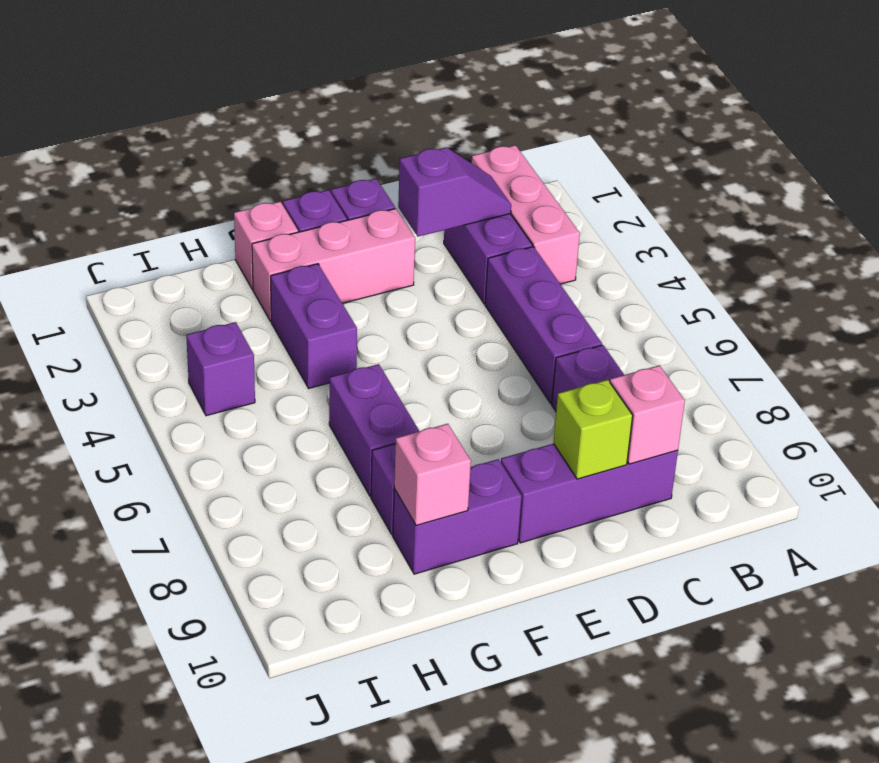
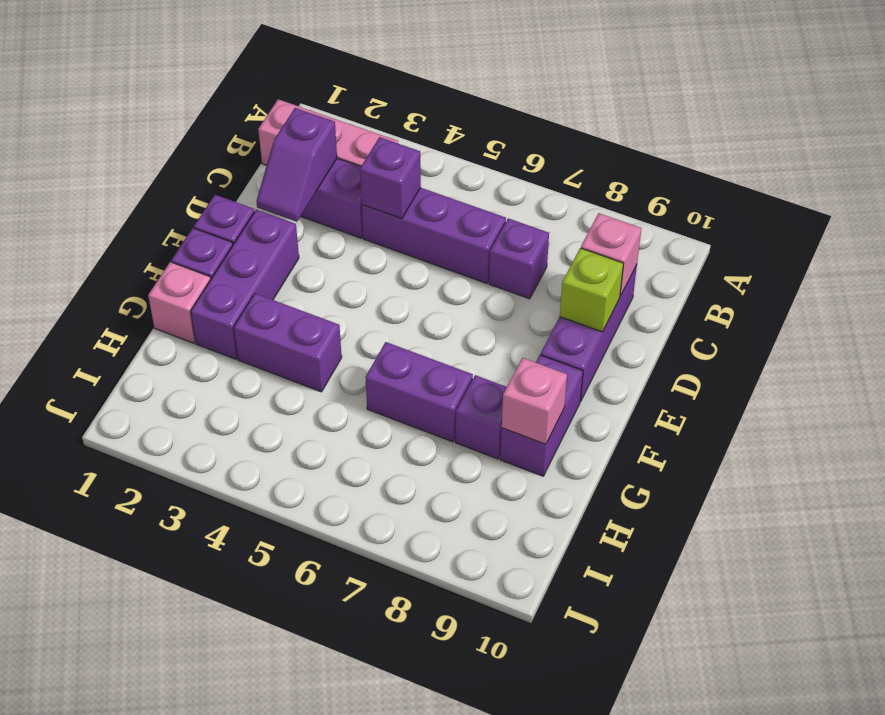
purple 1x2 slope [398,147,511,236] -> purple 1x2 slope turned to [256,108,337,222]
pink 1x3 brick [252,209,415,321] -> purple 1x3 brick [191,210,299,359]
purple 1x1 brick [186,322,255,416] -> purple 1x1 brick moved to [360,137,421,219]

